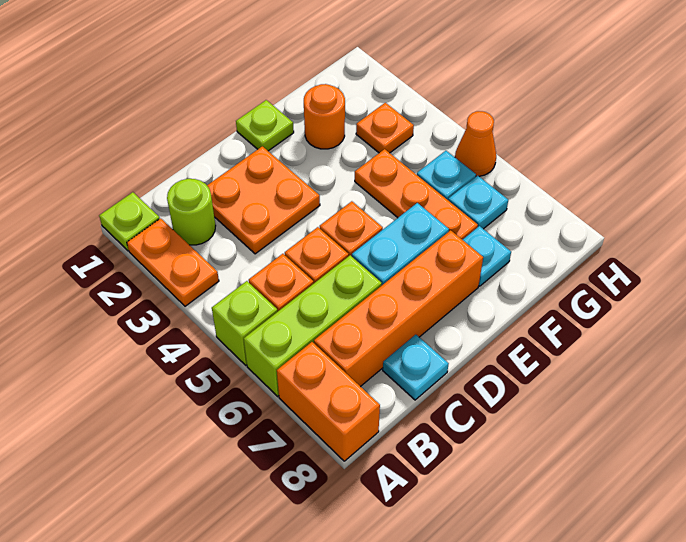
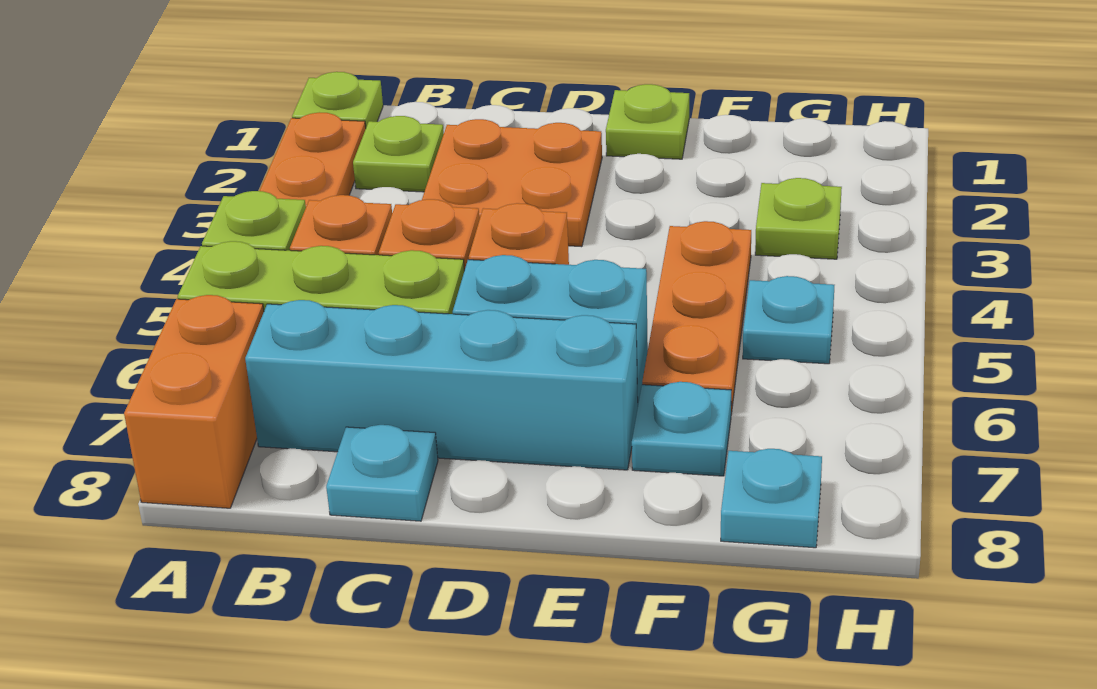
lime 1x1 round brick [167,179,216,245] -> lime 1x1 plate [353,116,444,192]
orange 1x4 brick [314,230,483,387] -> cyan 1x4 brick [245,300,638,470]
orange 1x1 round brick [304,84,345,149] -> none
orange 1x1 plate [356,103,414,153] -> lime 1x1 plate [755,178,842,259]
cyan 1x1 plate [448,176,508,229] -> cyan 1x1 plate moved to [721,449,822,548]
orange 1x1 cone [455,111,496,176] -> none

